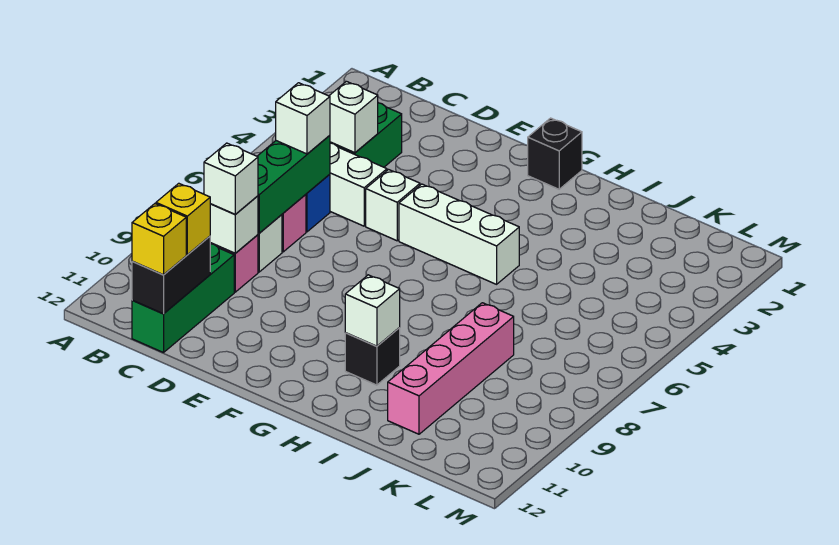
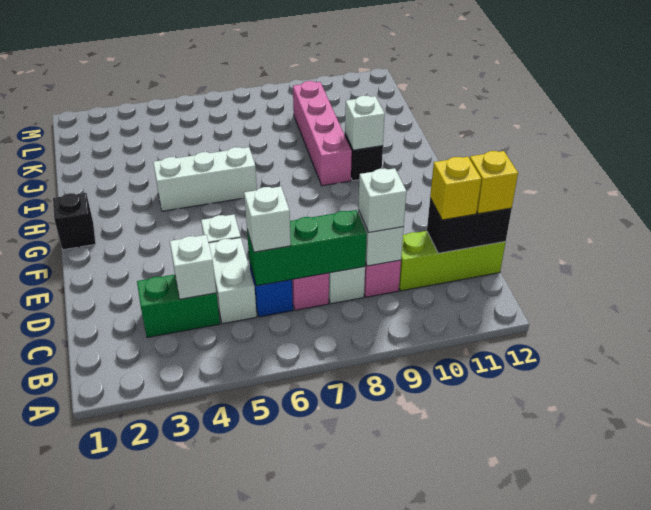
green 1x3 brick [132,244,234,353] -> lime 1x3 brick [399,231,506,291]
white 1x3 brick [399,184,519,284] -> white 1x3 brick turned to [153,147,257,211]
pink 1x4 brick [388,303,514,434] -> pink 1x4 brick turned to [293,81,352,186]

